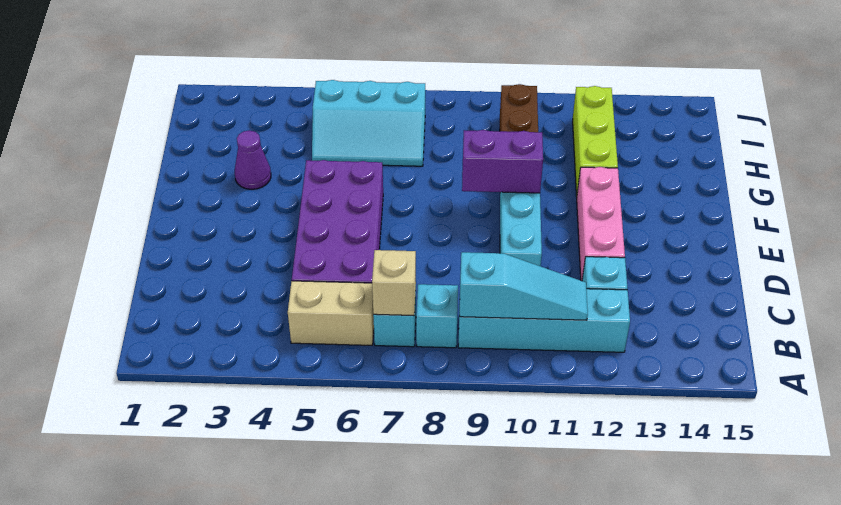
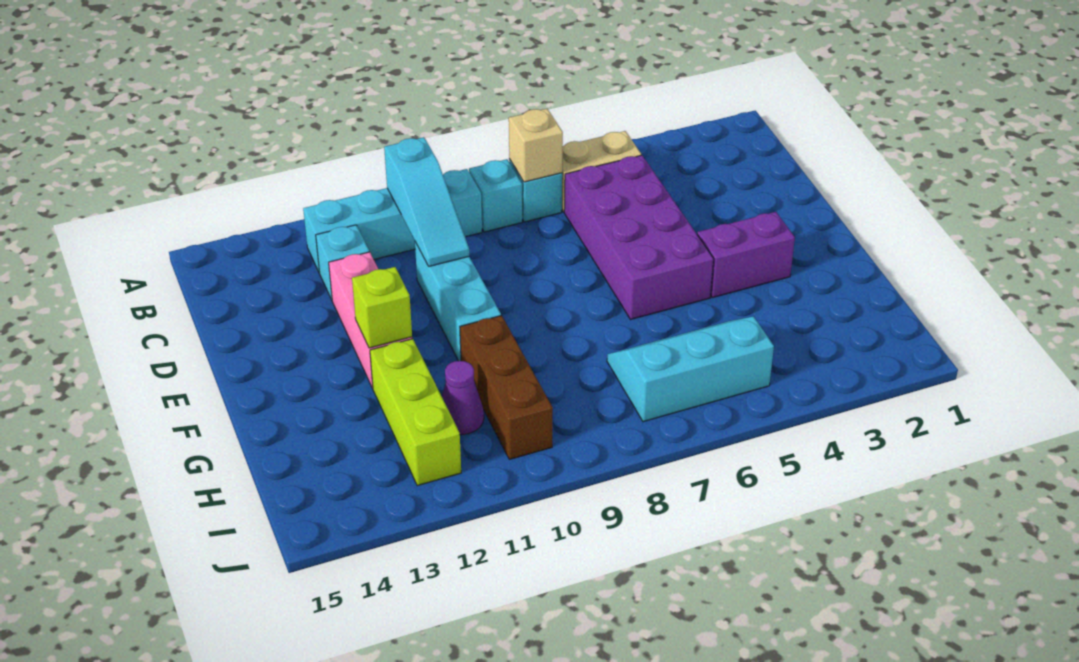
cyan 1x3 slope [459,252,588,320] -> cyan 1x3 slope turned to [384,137,469,266]
purple 1x2 brick [462,130,543,193] -> purple 1x2 brick moved to [697,212,795,298]
none -> lime 1x1 brick [352,267,412,348]
purple 1x1 cone [235,130,271,189] -> purple 1x1 cone moved to [442,361,484,435]

